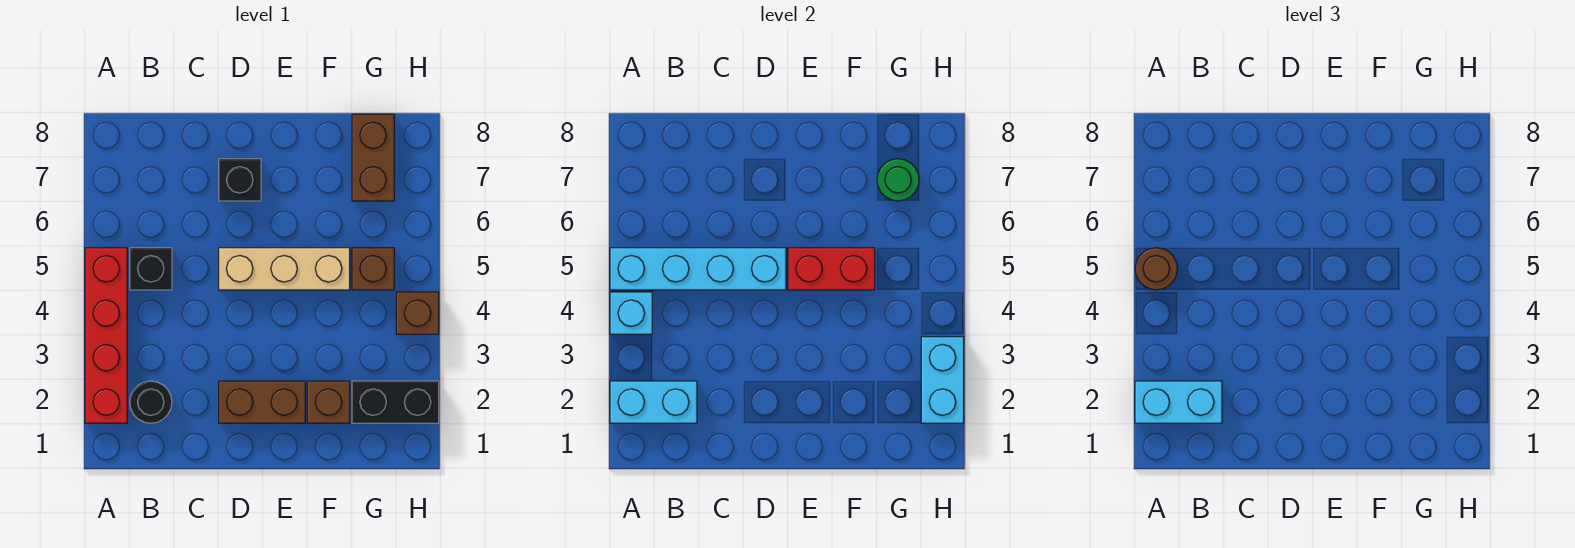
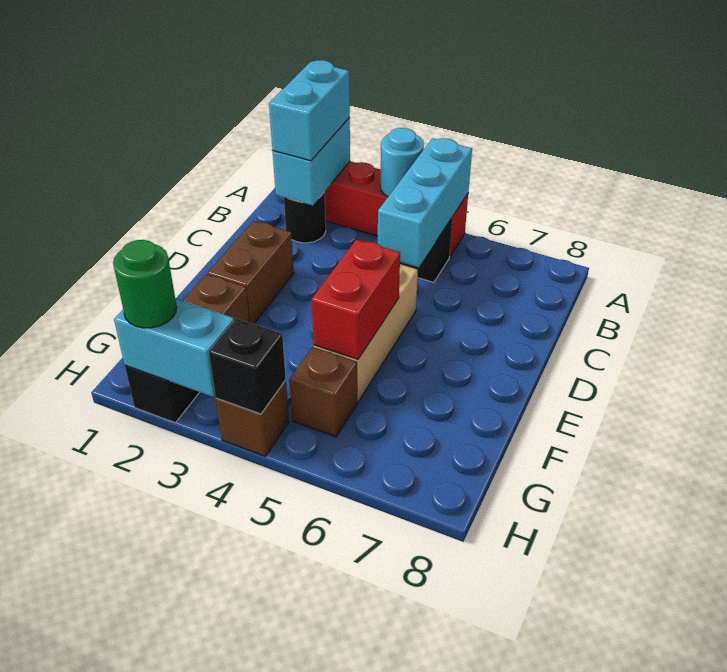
cyan 1x1 brick [610,292,652,334] -> cyan 1x1 round brick [380,128,424,197]
cyan 1x4 brick [610,248,786,290] -> cyan 1x3 brick [378,138,472,267]
brown 1x1 round brick [1135,248,1177,290] -> none
black 1x1 brick [219,159,261,201] -> black 1x1 brick moved to [209,319,286,414]
brown 1x2 brick [352,114,394,201] -> none
green 1x1 round brick [877,159,919,201] -> green 1x1 round brick moved to [113,240,177,328]

